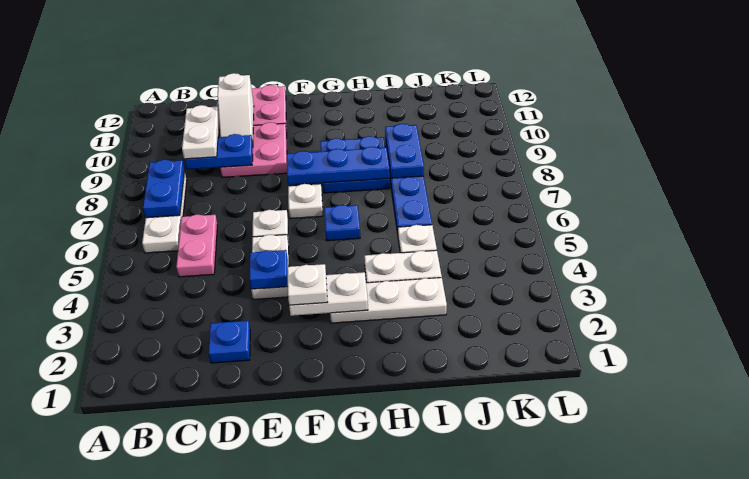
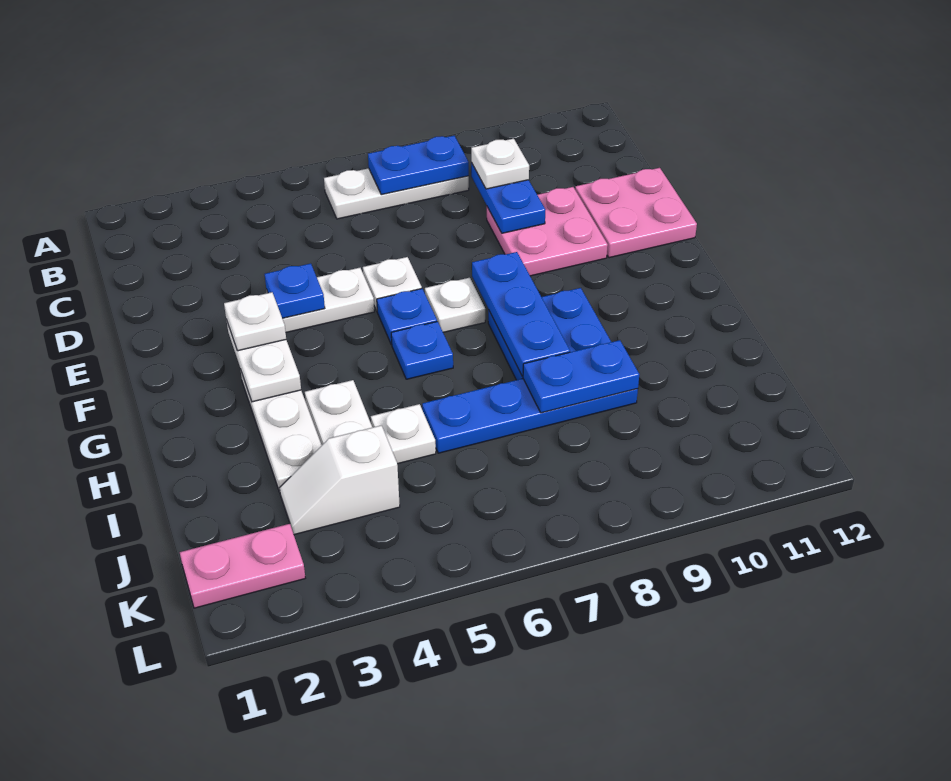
pink 1x2 plate [176,214,217,277] -> pink 1x2 plate moved to [180,524,305,608]
white 1x2 plate [182,105,219,159] -> white 1x1 plate [471,139,529,189]
blue 1x1 plate [209,321,250,363] -> blue 1x1 plate moved to [377,289,437,345]
white 1x2 slope [218,73,254,142] -> white 1x2 slope moved to [280,425,400,535]

